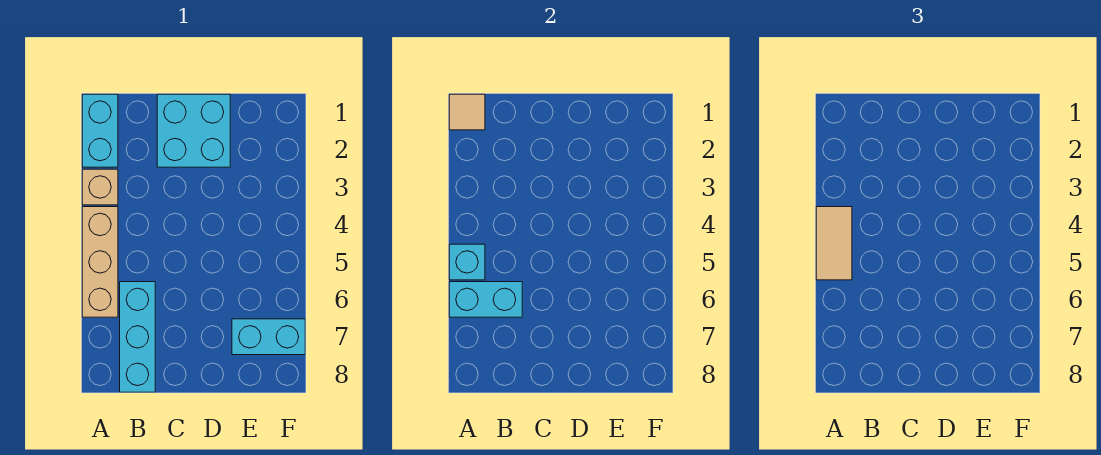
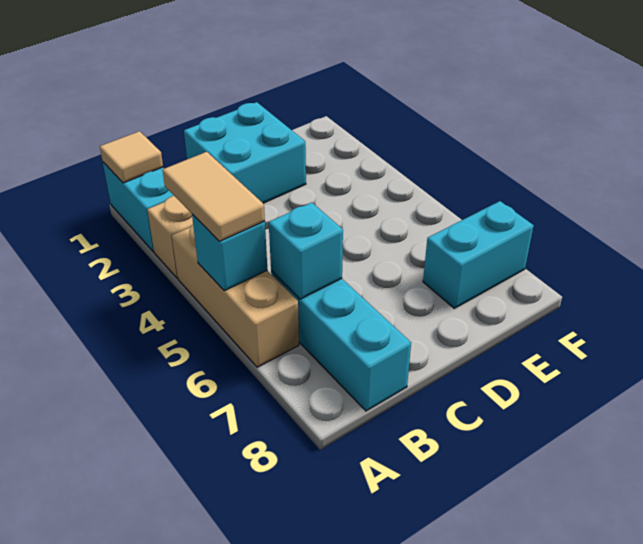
cyan 1x2 brick [449,282,522,317] -> cyan 1x1 brick [269,202,343,299]

